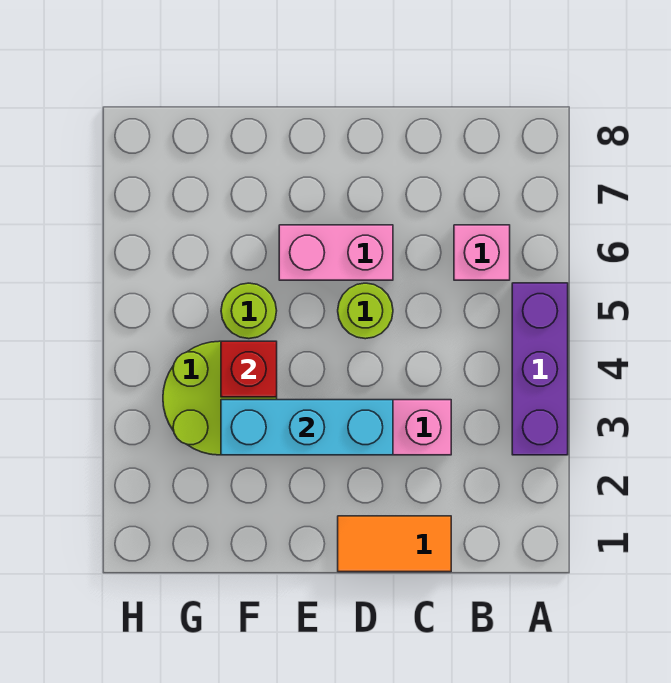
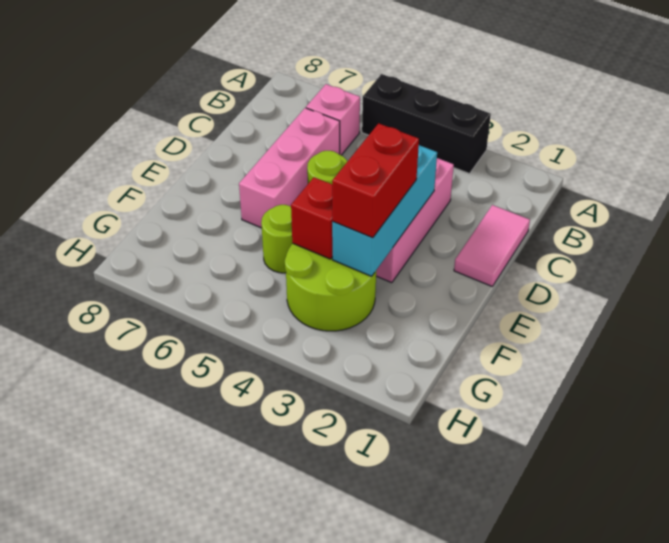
purple 1x3 brick [512,283,568,455] -> black 1x3 brick [362,74,491,174]
orange 1x2 tile [338,516,451,572] -> pink 1x2 tile [454,205,530,286]
pink 1x2 brick [279,225,393,280] -> pink 1x3 brick [239,108,340,228]
none -> red 1x2 brick [332,123,419,238]

